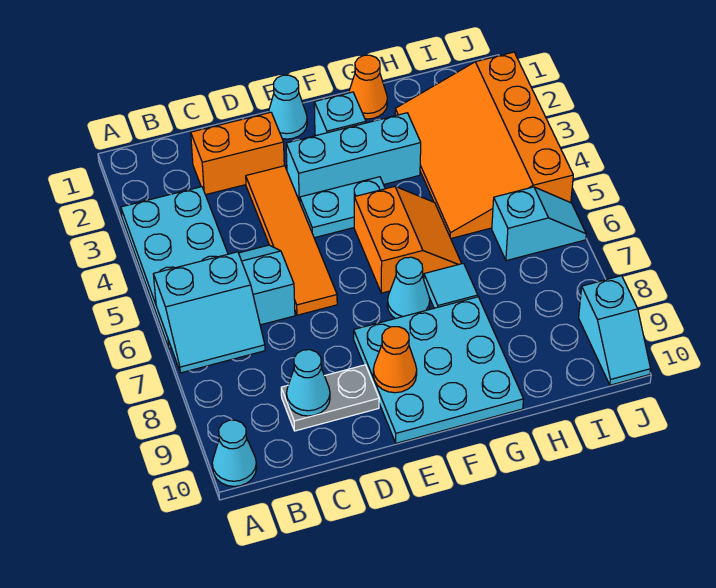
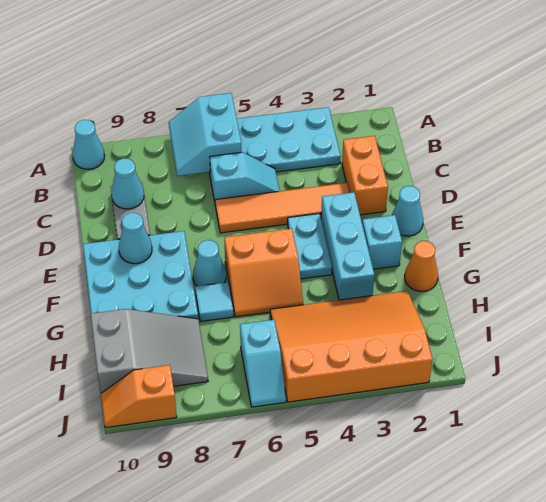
orange 1x1 cone [373,327,417,393] -> cyan 1x1 cone [119,213,152,264]
none -> grey 2x3 slope [91,309,208,393]
cyan 1x2 slope [579,276,651,385] -> orange 1x2 slope [101,365,177,428]

